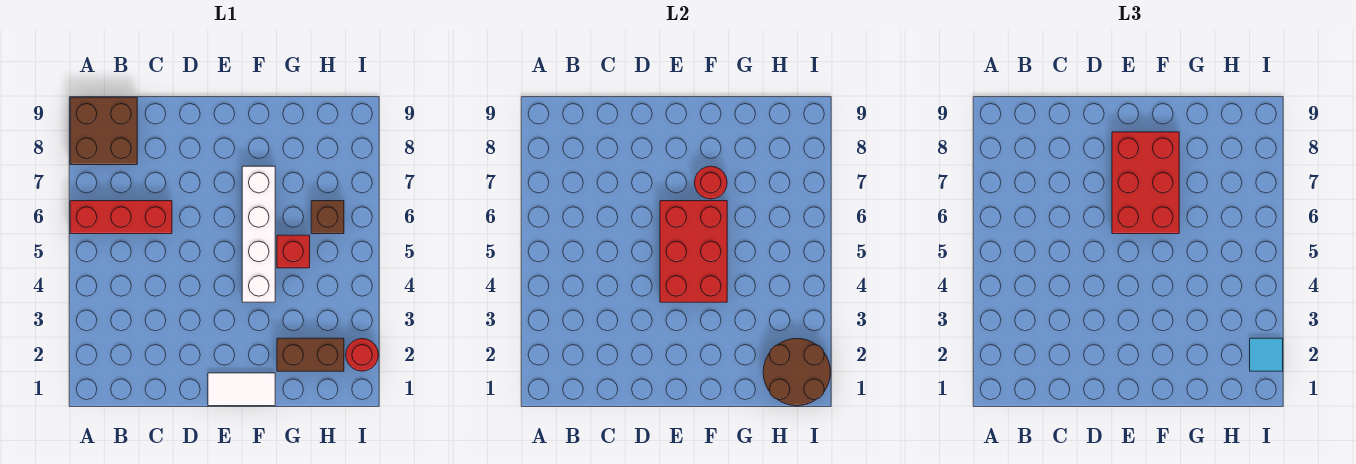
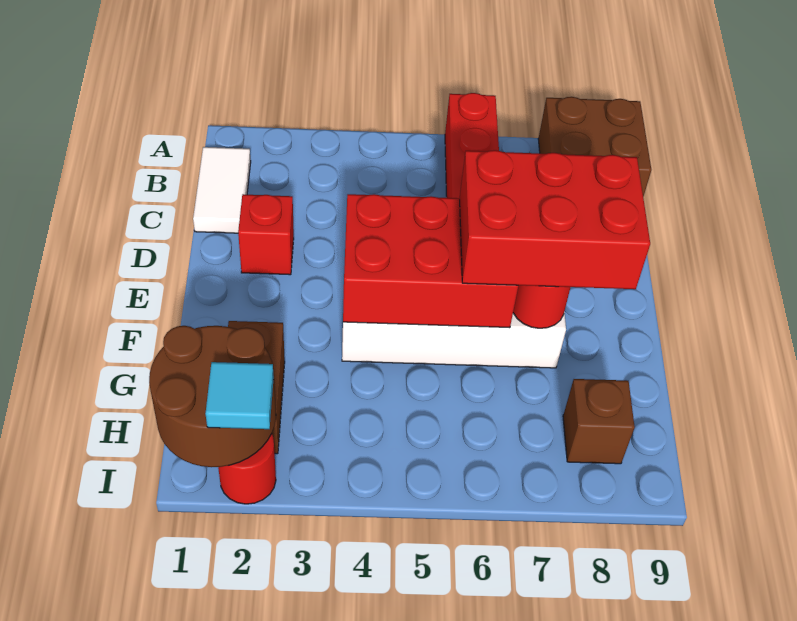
white 1x2 tile [208,373,275,406] -> white 1x2 tile moved to [193,147,251,233]
red 1x1 brick [277,235,310,268] -> red 1x1 brick moved to [238,194,294,275]
brown 1x1 brick [311,201,344,234] -> brown 1x1 brick moved to [563,379,635,464]

